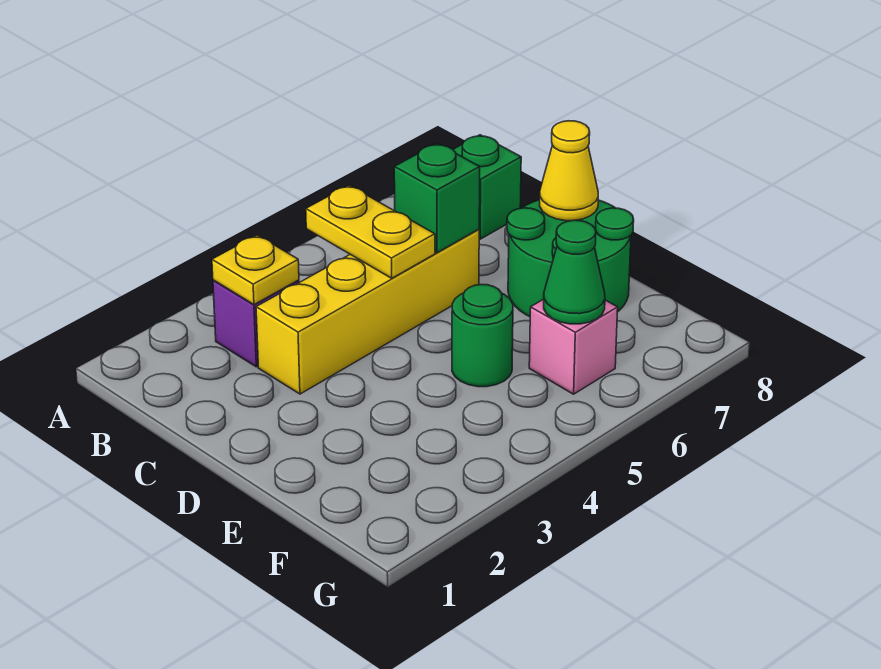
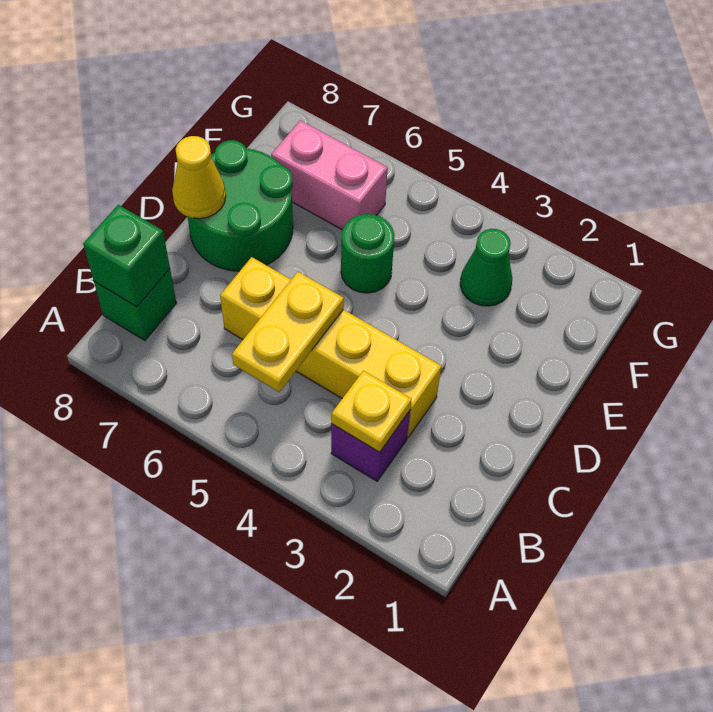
green 1x1 brick [394,143,480,253] -> green 1x1 brick moved to [83,205,170,307]
pink 1x1 brick [529,299,618,394] -> pink 1x2 brick [271,120,388,230]
green 1x1 cone [544,220,605,324] -> green 1x1 cone moved to [460,229,512,306]

